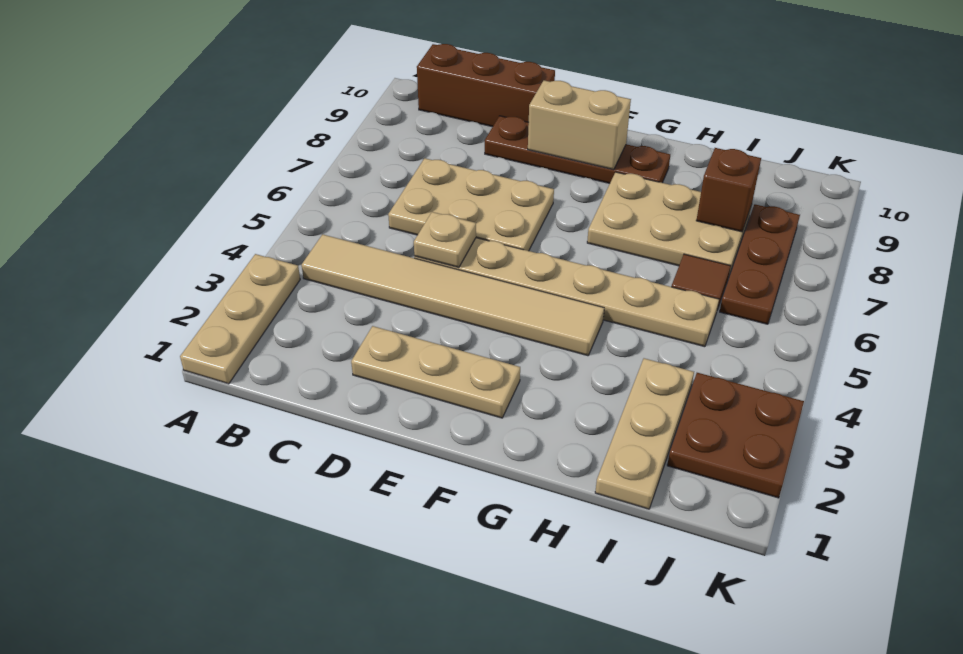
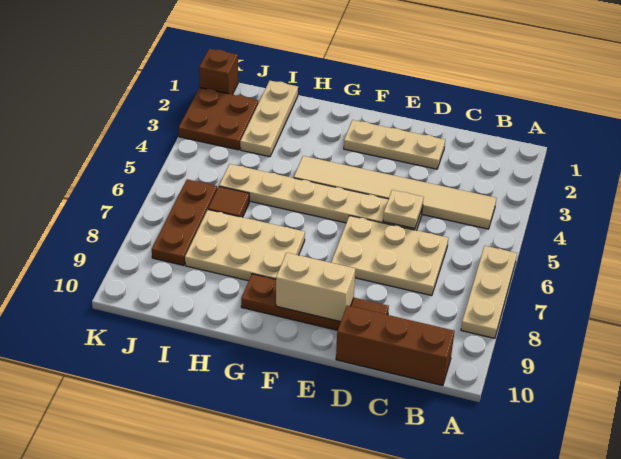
tan 1x3 plate [180,254,300,384] -> tan 1x3 plate moved to [461,246,517,338]
brown 1x1 brick [696,148,761,232] -> brown 1x1 brick moved to [199,49,238,95]

